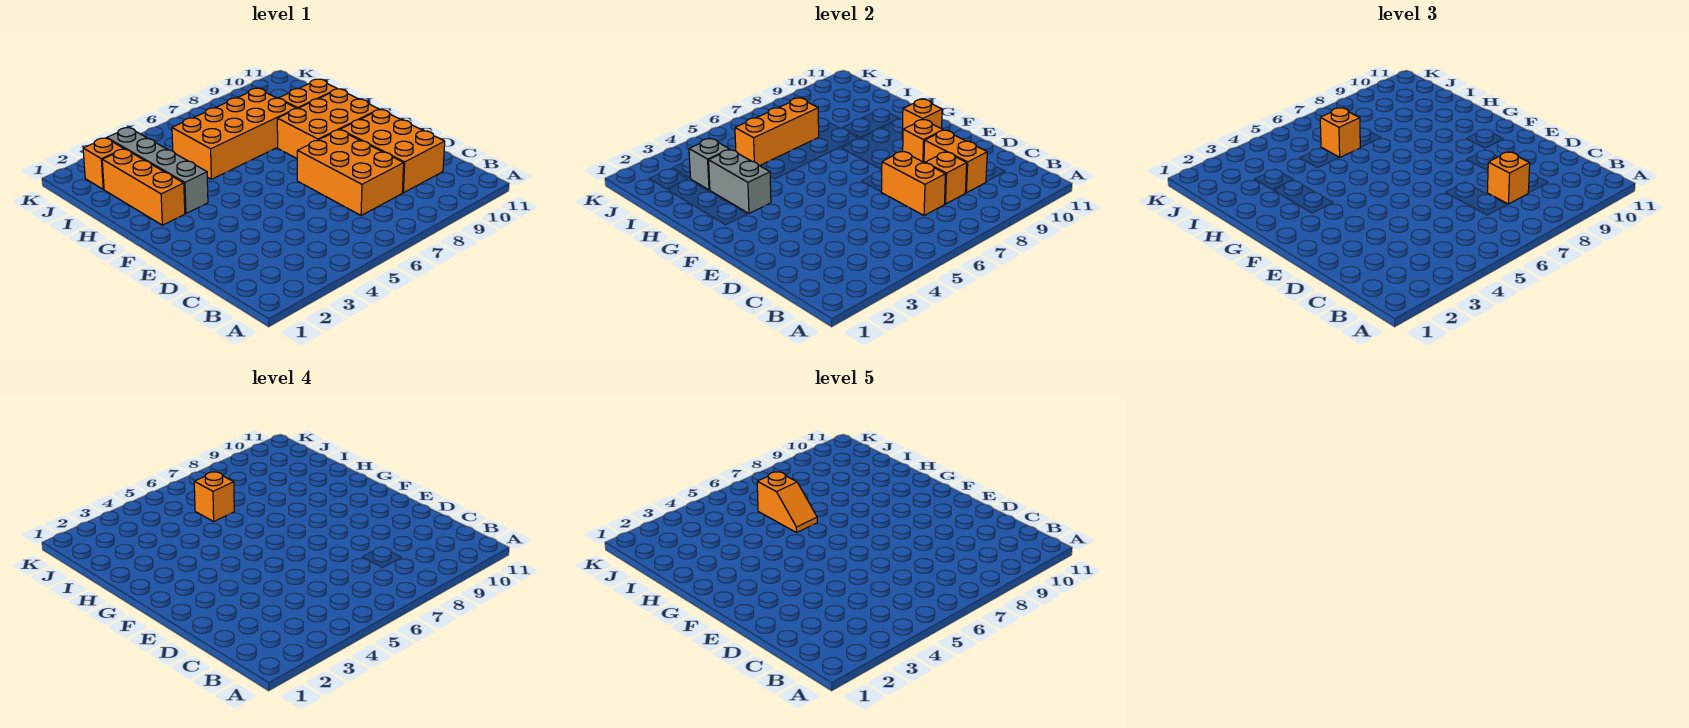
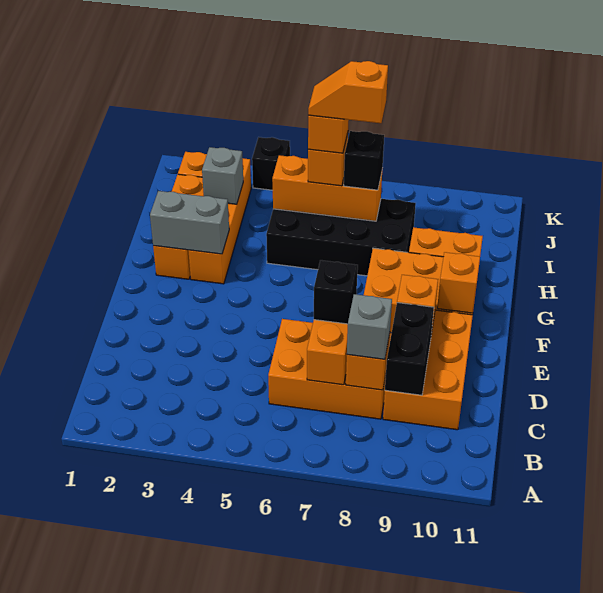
orange 2x3 brick [297,130,404,216] -> orange 2x3 brick turned to [268,319,391,419]
orange 1x1 brick [1487,152,1530,204] -> grey 1x1 brick [347,294,392,359]
orange 1x2 brick [924,130,987,193] -> black 1x2 brick [385,303,434,395]
none -> black 1x1 brick [314,260,358,324]
grey 1x4 brick [107,128,208,213] -> orange 1x4 brick [188,158,251,284]
grey 1x2 brick [709,150,771,213] -> grey 1x2 brick turned to [150,191,229,254]
orange 2x4 brick [172,88,296,179] -> black 2x4 brick [266,199,416,276]
orange 1x2 slope [757,472,817,533] -> orange 1x2 slope turned to [308,61,388,123]
none -> black 1x1 brick [344,131,384,190]
none -> black 1x1 brick [252,137,290,190]

